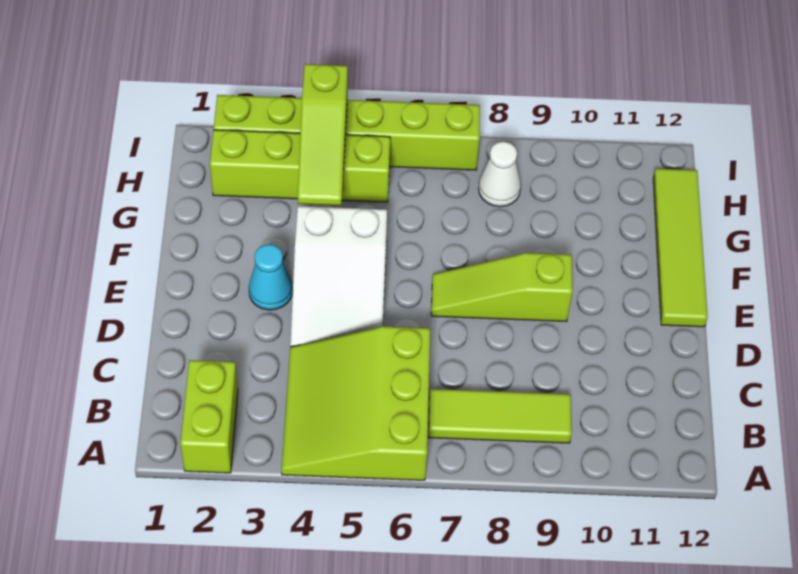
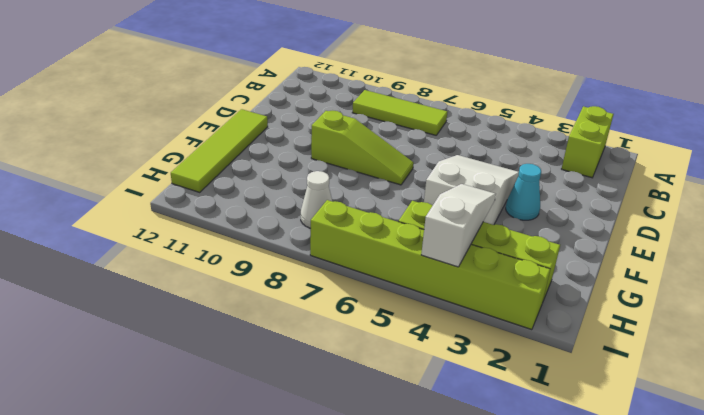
lime 3x3 slope [281,327,430,480] -> none
lime 1x3 slope [298,64,348,206] -> white 1x3 slope [421,184,496,267]

